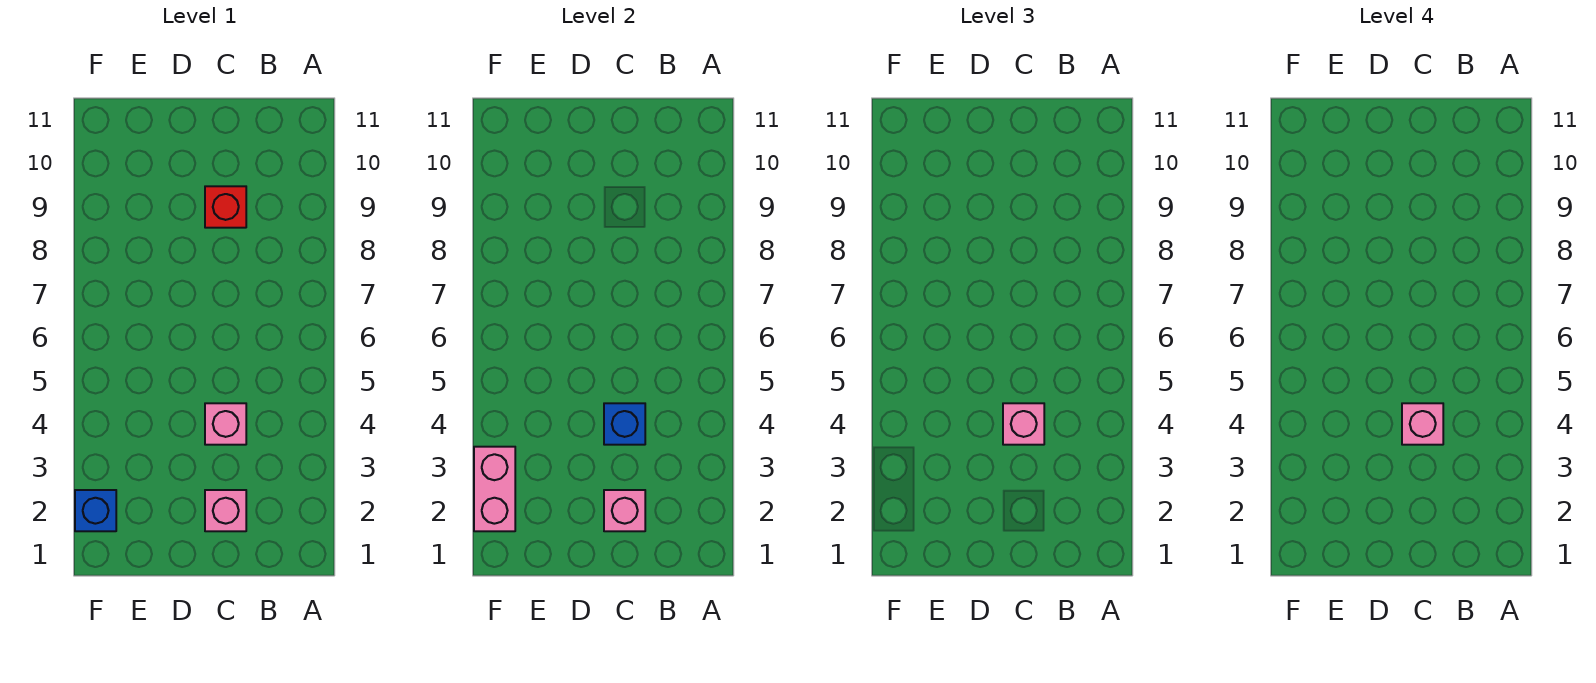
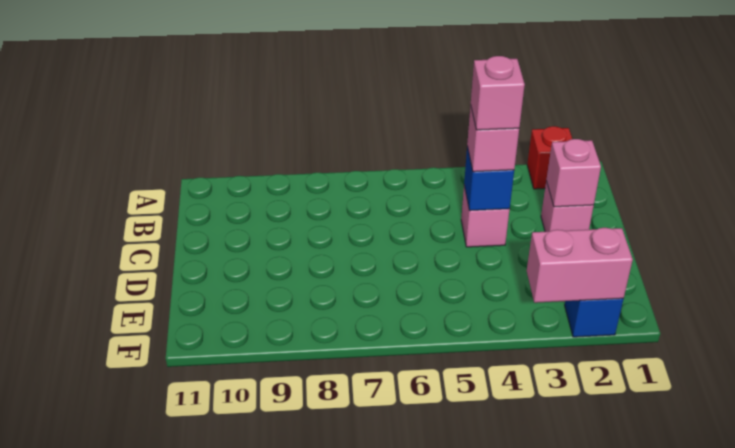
red 1x1 brick [205,186,246,228] -> red 1x1 brick moved to [527,126,572,189]

